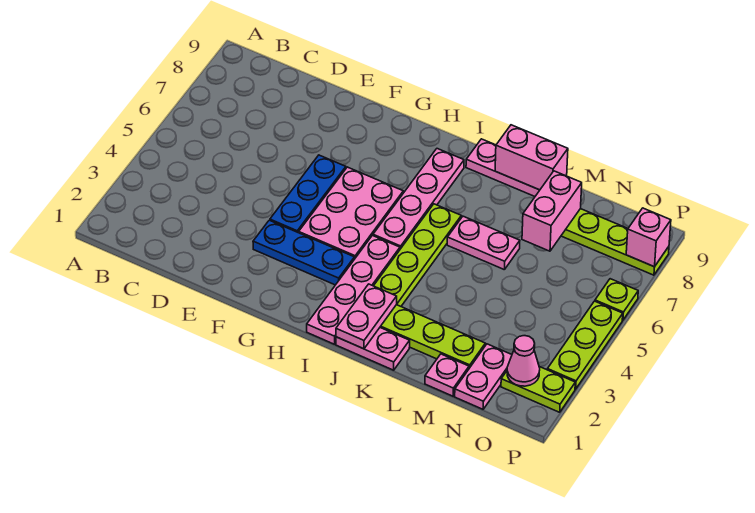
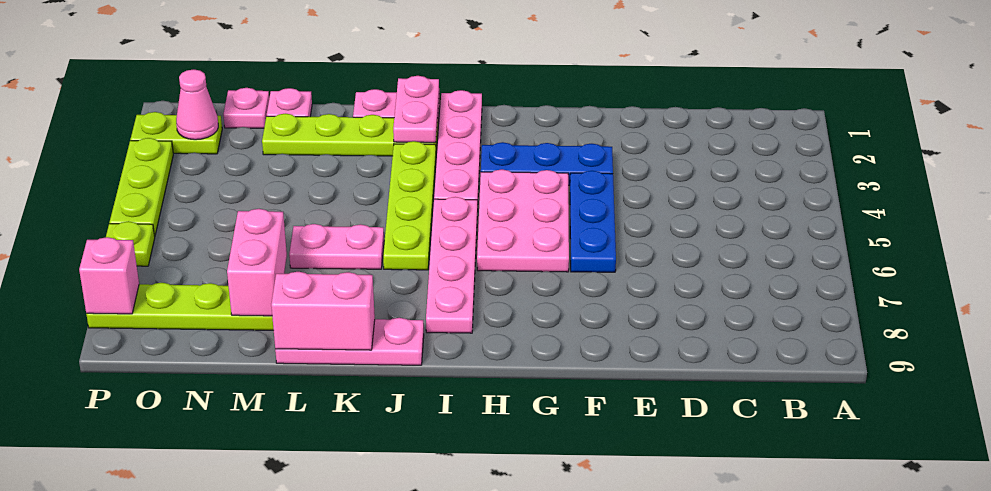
pink 1x2 plate [455,344,512,409] -> pink 1x1 plate [223,88,269,128]

